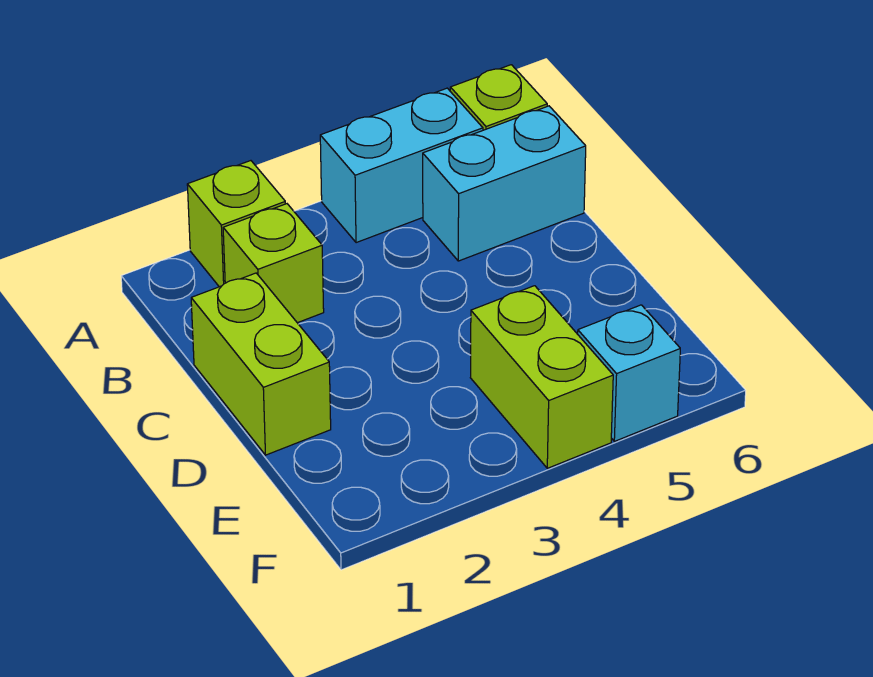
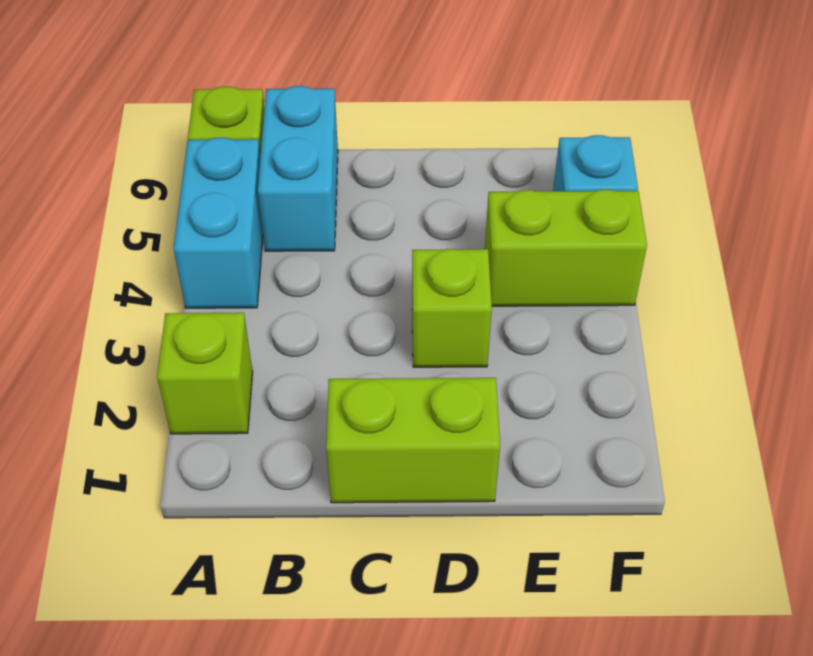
lime 1x1 brick [223,204,324,323] -> lime 1x1 brick moved to [412,249,492,367]

